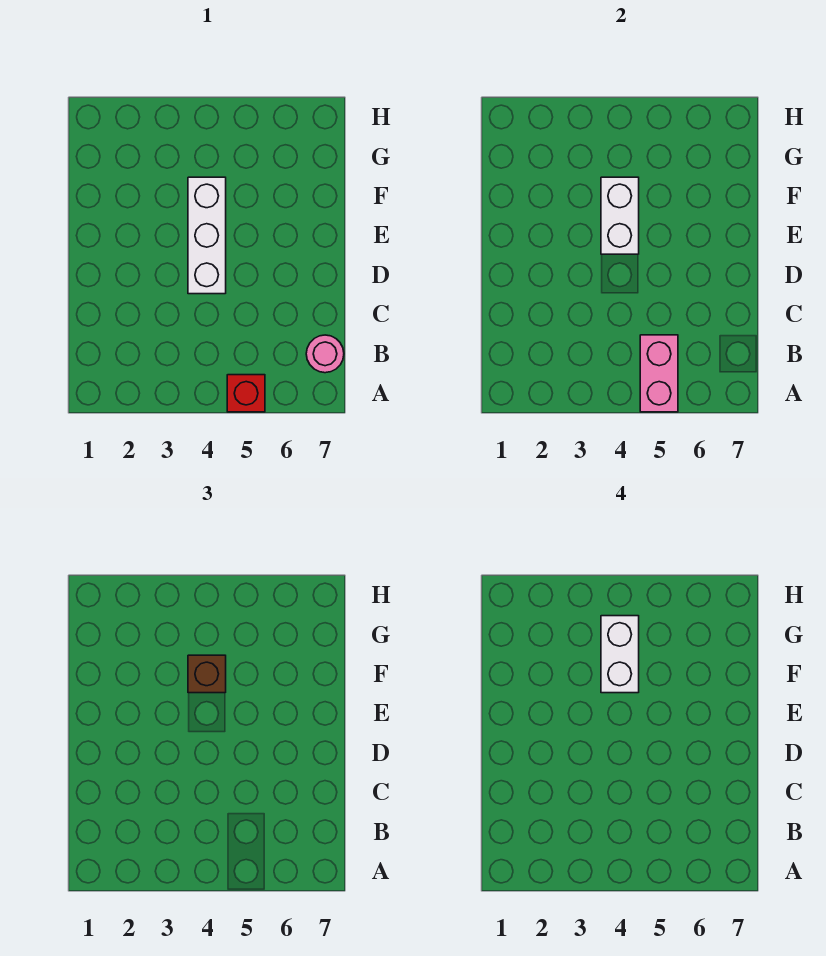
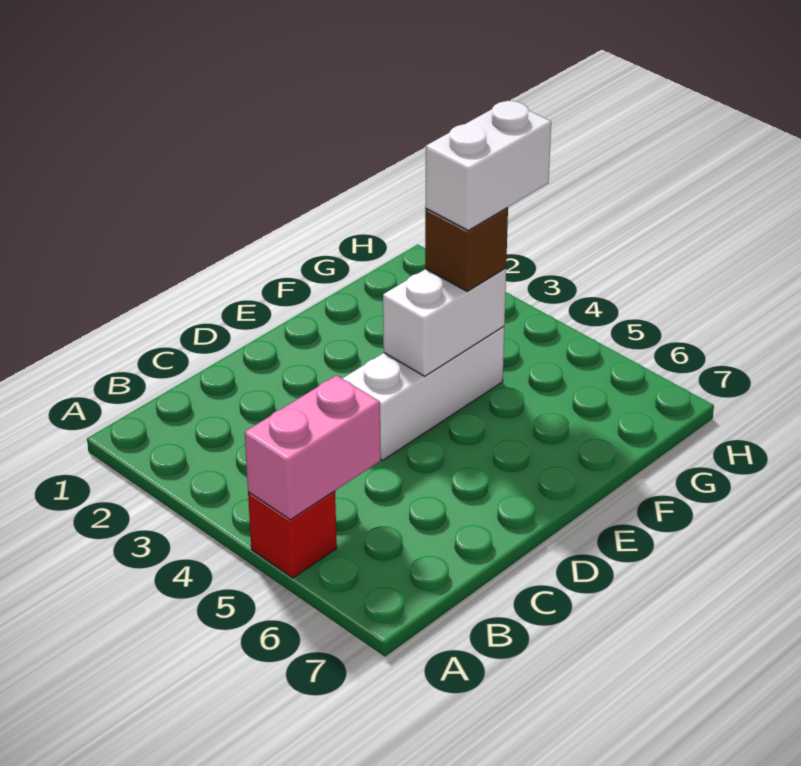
pink 1x1 round brick [306,335,344,373] -> none

